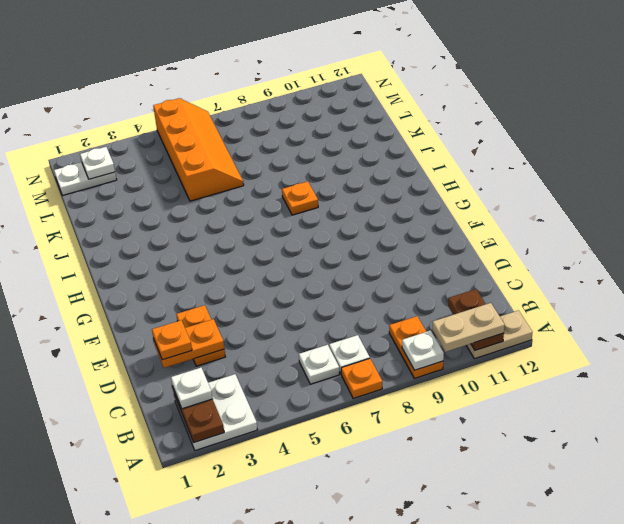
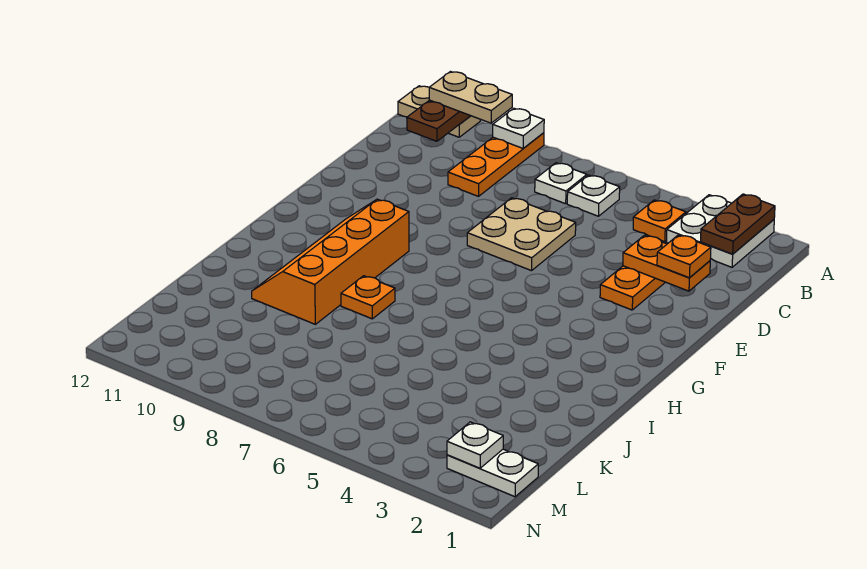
orange 1x1 plate [341,359,382,398] -> orange 1x1 plate moved to [633,200,686,242]
orange 1x2 plate [389,316,443,378] -> orange 1x3 plate [448,133,544,196]
white 1x1 plate [171,368,213,409] -> none
none -> tan 2x2 plate [467,198,576,271]
orange 2x4 slope [153,98,244,201] -> orange 2x4 slope moved to [252,199,409,324]

